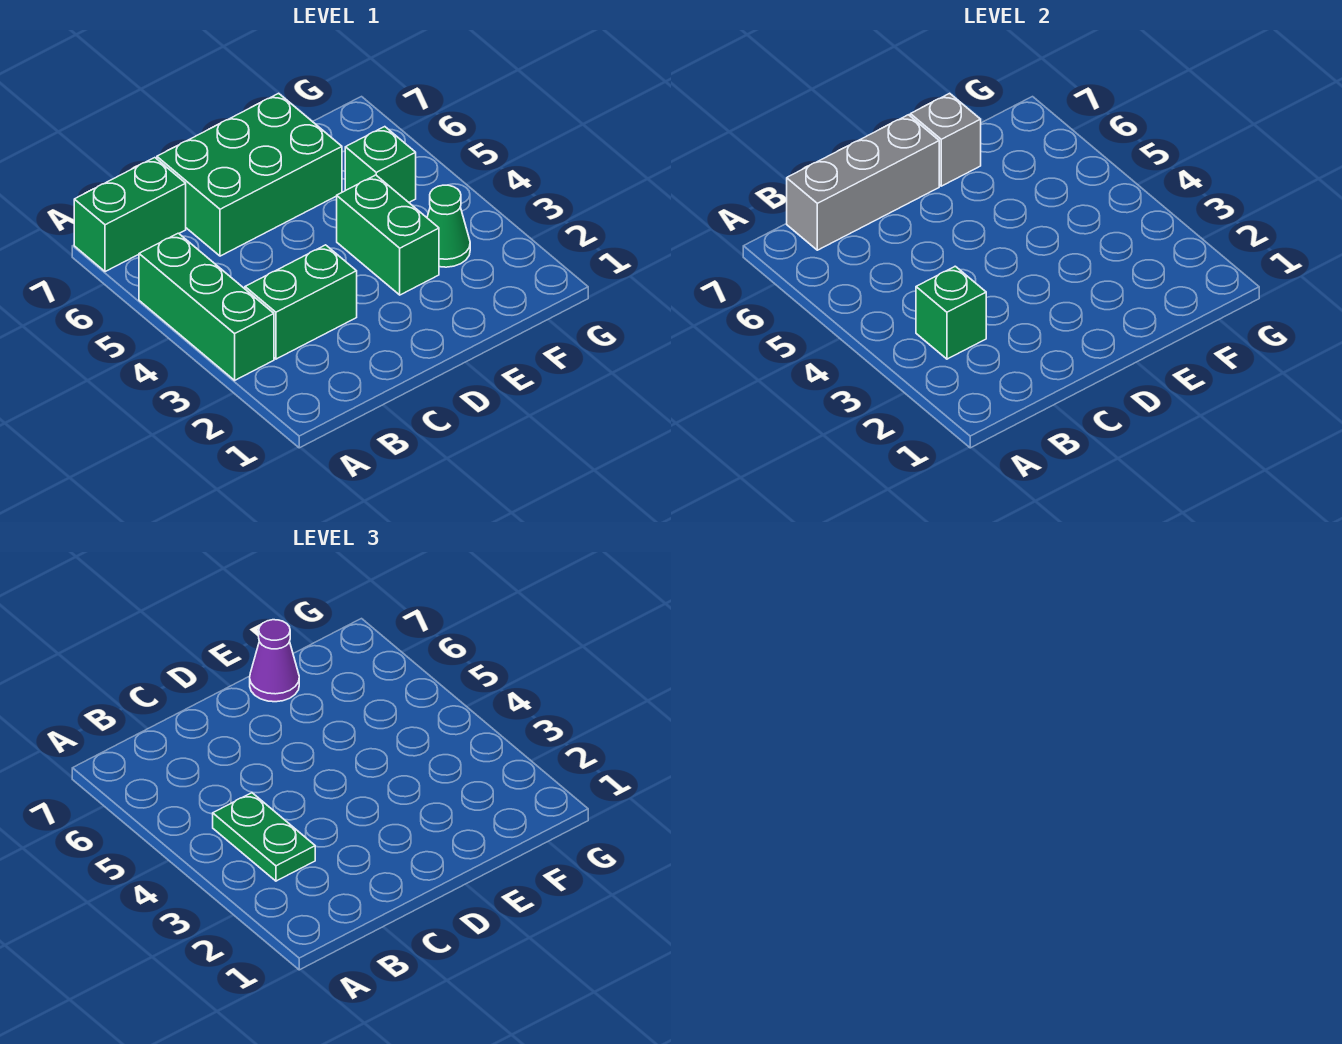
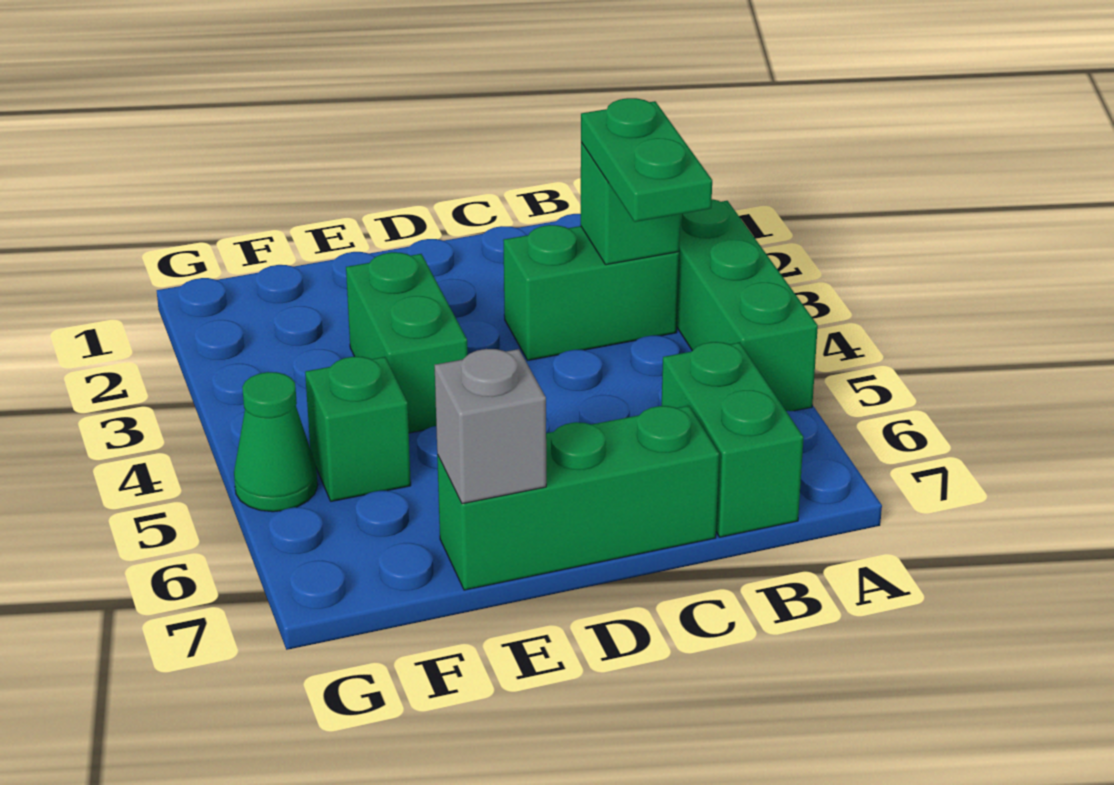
green 1x2 brick [74,158,186,272] -> green 1x2 brick turned to [662,342,804,537]
grey 1x3 brick [787,115,939,250] -> none
green 2x3 brick [157,93,342,256] -> green 1x3 brick [437,406,719,590]
purple 1x1 cone [250,620,299,702] -> none
green 1x1 cone [427,185,470,267] -> green 1x1 cone moved to [234,372,318,512]

